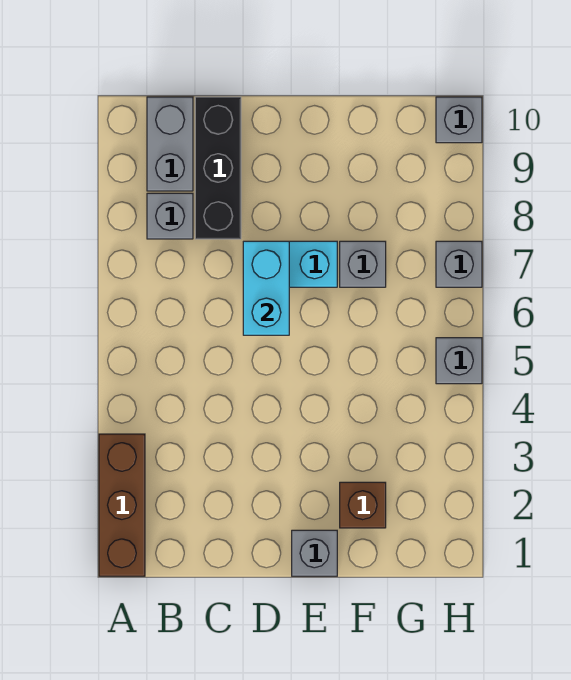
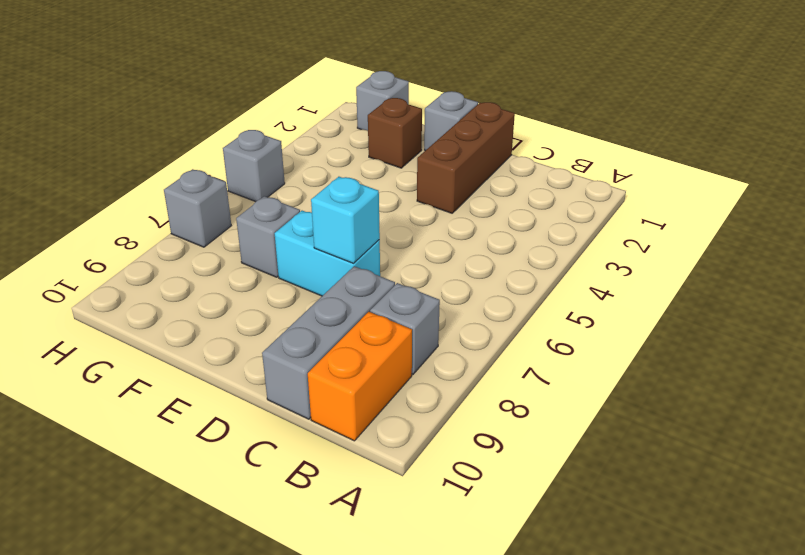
brown 1x3 brick [99,434,145,576] -> brown 1x3 brick moved to [417,102,515,213]
grey 1x2 brick [147,97,193,191] -> orange 1x2 brick [308,312,412,441]
black 1x3 brick [195,97,241,239] -> grey 1x3 brick [262,266,395,419]
cyan 1x2 brick [243,241,289,335] -> cyan 1x1 brick [311,177,380,263]
grey 1x1 brick [436,97,482,143] -> grey 1x1 brick moved to [356,71,409,130]

